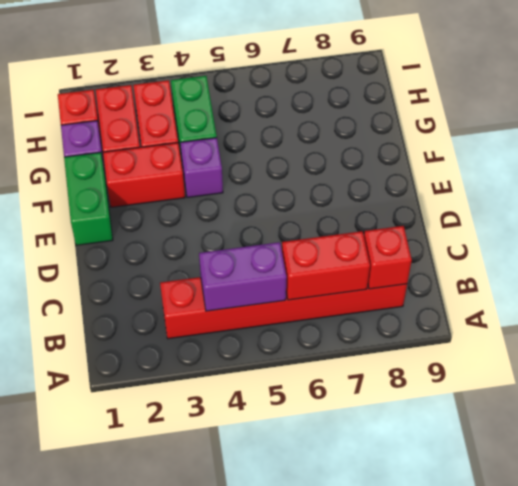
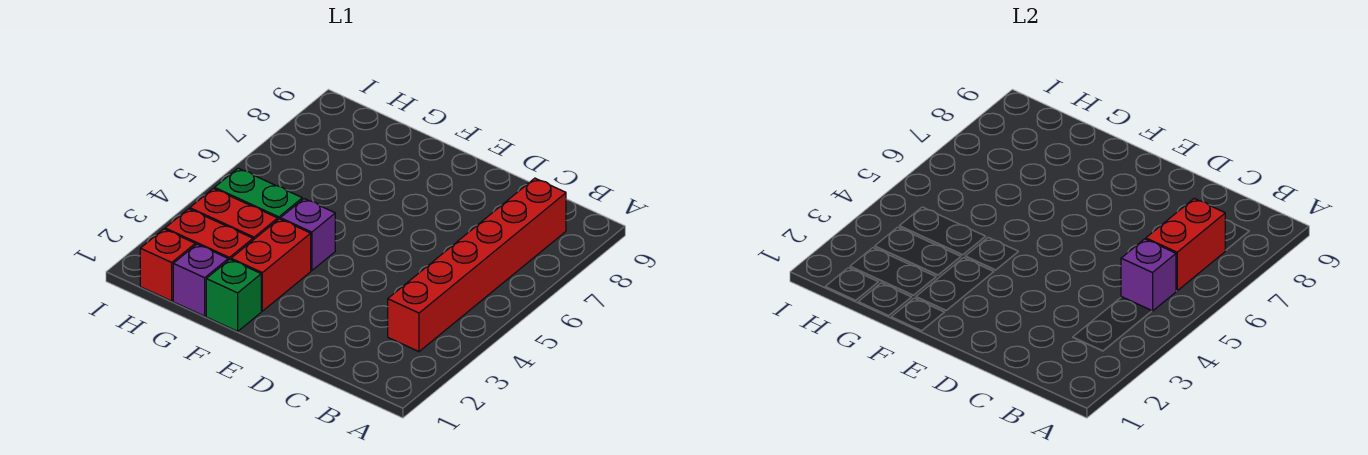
purple 1x2 brick [199,242,287,311] -> purple 1x1 brick [1121,239,1176,311]
red 1x1 brick [364,226,412,289] -> none
green 1x2 brick [64,152,113,245] -> green 1x1 brick [206,259,261,331]

